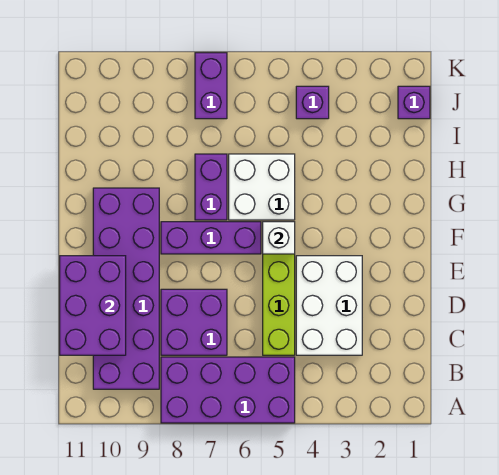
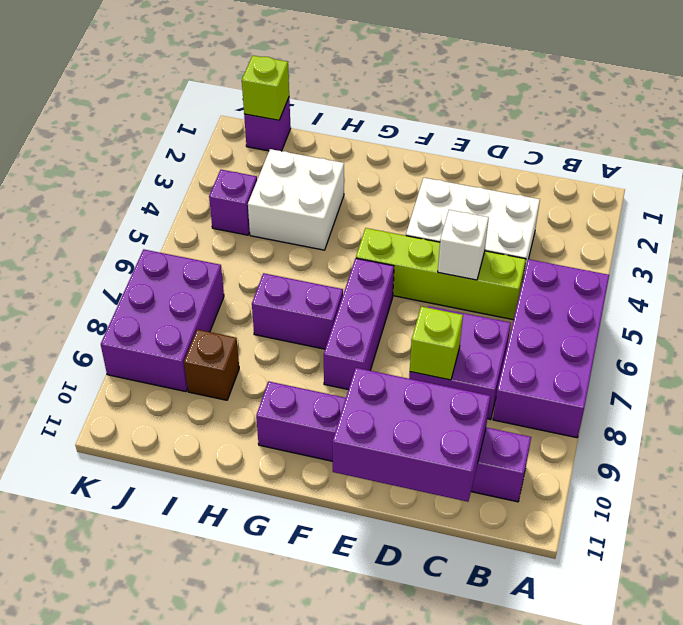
purple 2x6 brick [93,188,159,389] -> purple 1x6 brick [256,381,531,502]
none -> lime 1x1 brick [410,306,463,380]
white 1x1 brick [263,222,295,254] -> white 1x1 brick moved to [438,210,489,280]
white 2x2 brick [229,154,295,220] -> white 2x2 brick moved to [248,149,344,250]
none -> brown 1x1 brick [184,330,239,400]
none -> lime 1x1 brick [242,56,289,120]
purple 1x2 brick [195,53,227,119] -> purple 2x3 brick [101,249,224,392]

